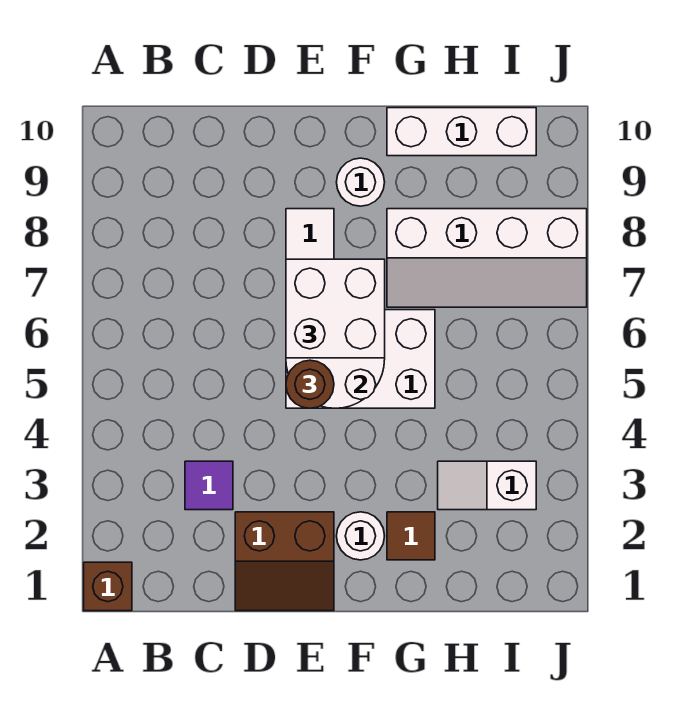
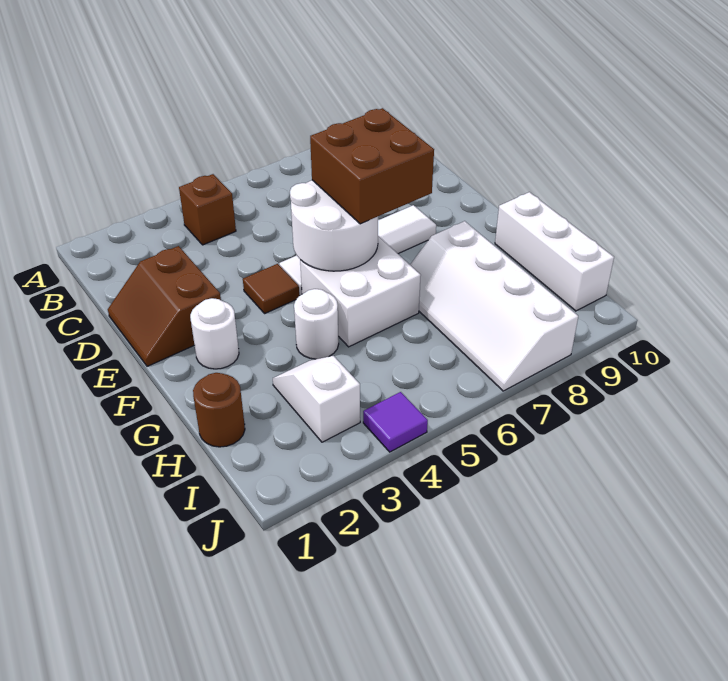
brown 1x1 brick [84,562,132,611] -> brown 1x1 brick moved to [179,174,236,245]
purple 1x1 tile [185,461,233,510] -> purple 1x1 tile moved to [363,392,428,452]
brown 1x1 round brick [286,360,334,408] -> brown 1x1 round brick moved to [193,373,245,447]
white 2x2 brick [286,259,385,358] -> brown 2x2 brick [310,108,434,224]
white 1x1 round brick [336,158,385,206] -> white 1x1 round brick moved to [294,289,339,359]
brown 1x1 tile [387,512,435,560] -> brown 1x1 tile moved to [243,264,299,313]

